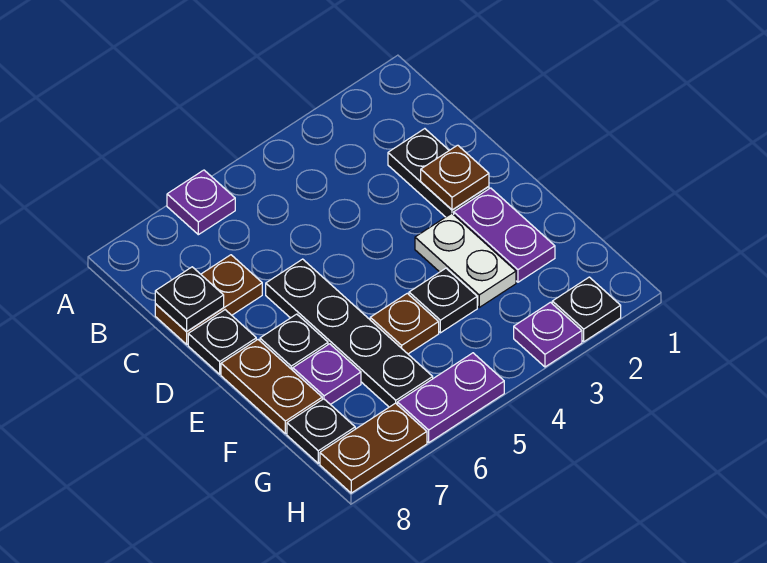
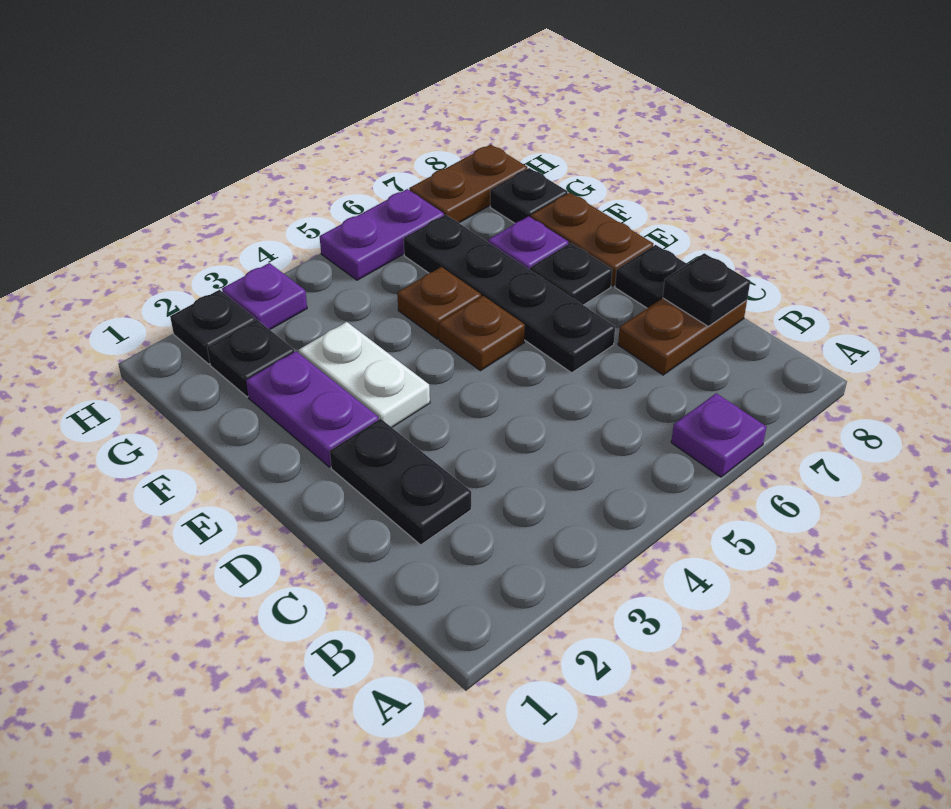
brown 1x1 plate [421,145,489,210] -> brown 1x1 plate moved to [439,296,525,371]
black 1x1 plate [409,268,477,333] -> black 1x1 plate moved to [207,320,294,397]

